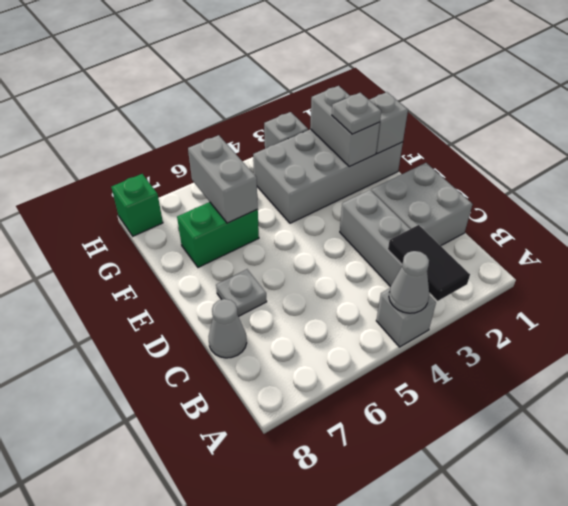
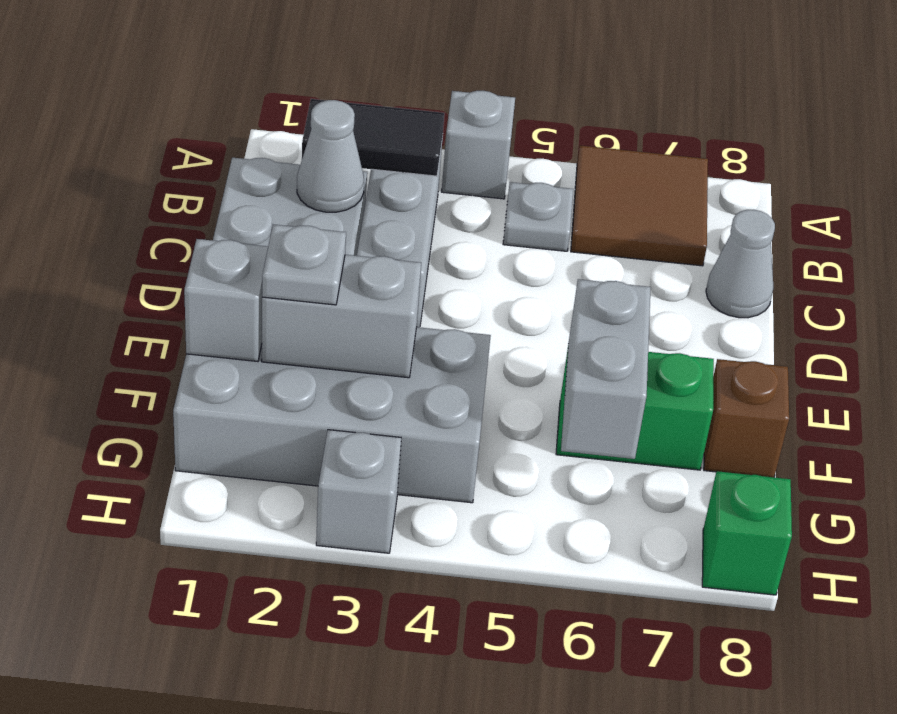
black 1x2 tile [388,225,470,301] -> black 1x2 tile turned to [302,99,444,176]
grey 1x1 cone [389,251,429,313] -> grey 1x1 cone moved to [297,100,364,212]
none -> brown 2x2 tile [571,145,708,266]
grey 1x1 plate [216,269,267,317] -> grey 1x1 plate moved to [503,182,573,251]
grey 1x2 brick [310,86,380,167] -> grey 1x2 brick turned to [262,255,421,378]
none -> brown 1x1 brick [704,359,789,477]

